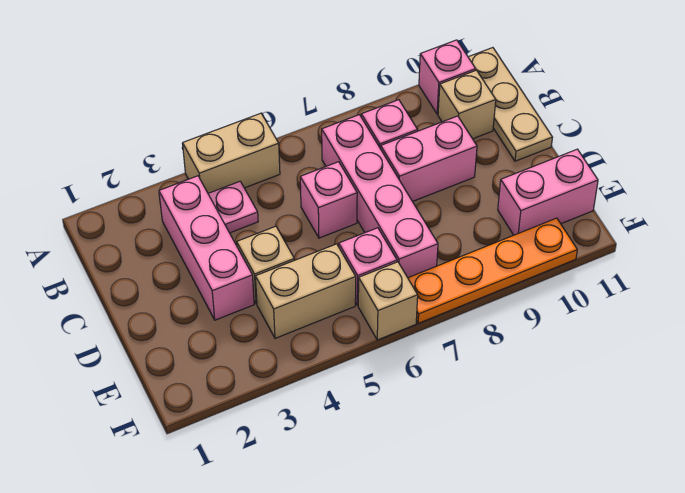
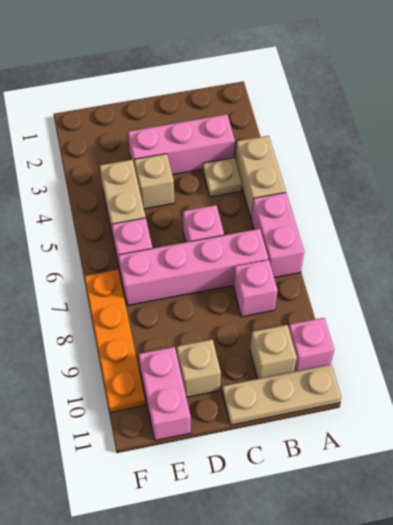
pink 1x1 plate [208,182,258,233] -> tan 1x1 plate [203,158,242,197]
pink 1x2 brick [381,116,477,201] -> pink 1x2 brick moved to [251,193,304,278]
tan 1x1 brick [358,262,418,340] -> tan 1x1 brick moved to [177,340,221,397]

